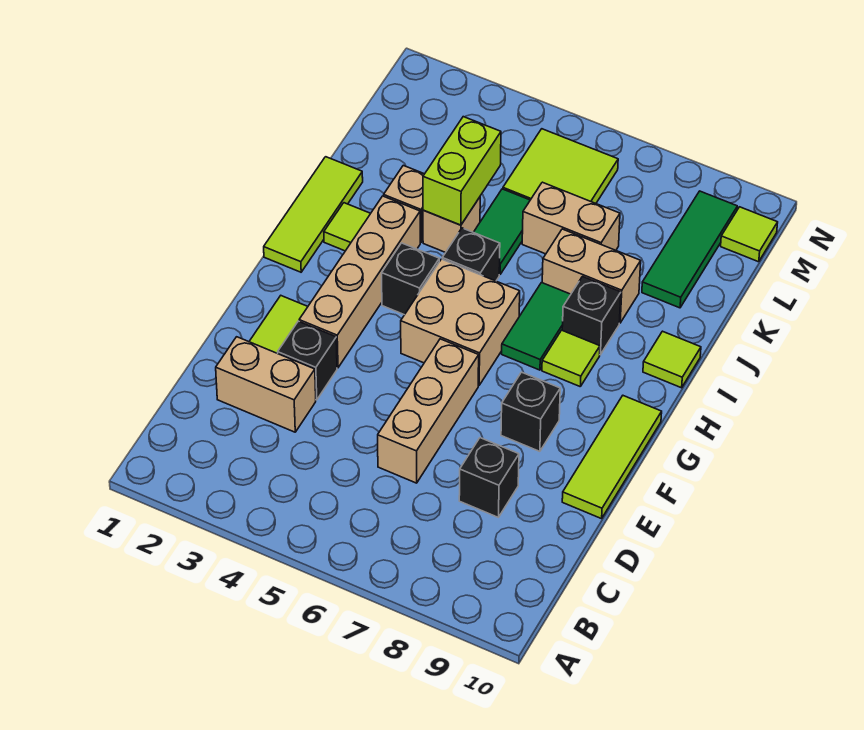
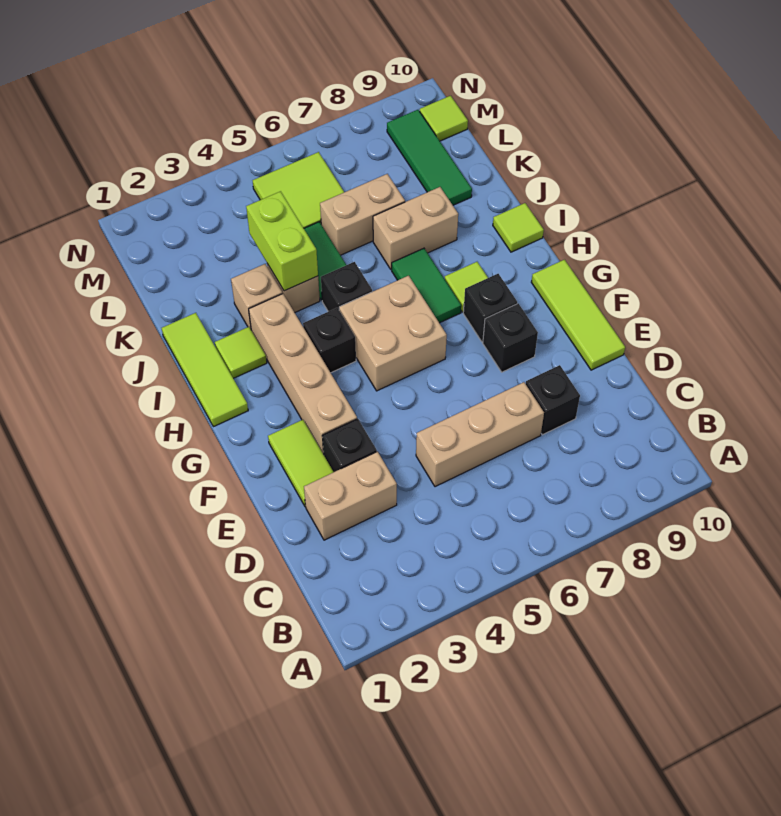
tan 1x3 brick [378,339,479,483] -> tan 1x3 brick turned to [416,382,544,487]
black 1x1 brick [562,277,621,355] -> black 1x1 brick moved to [463,274,517,342]

